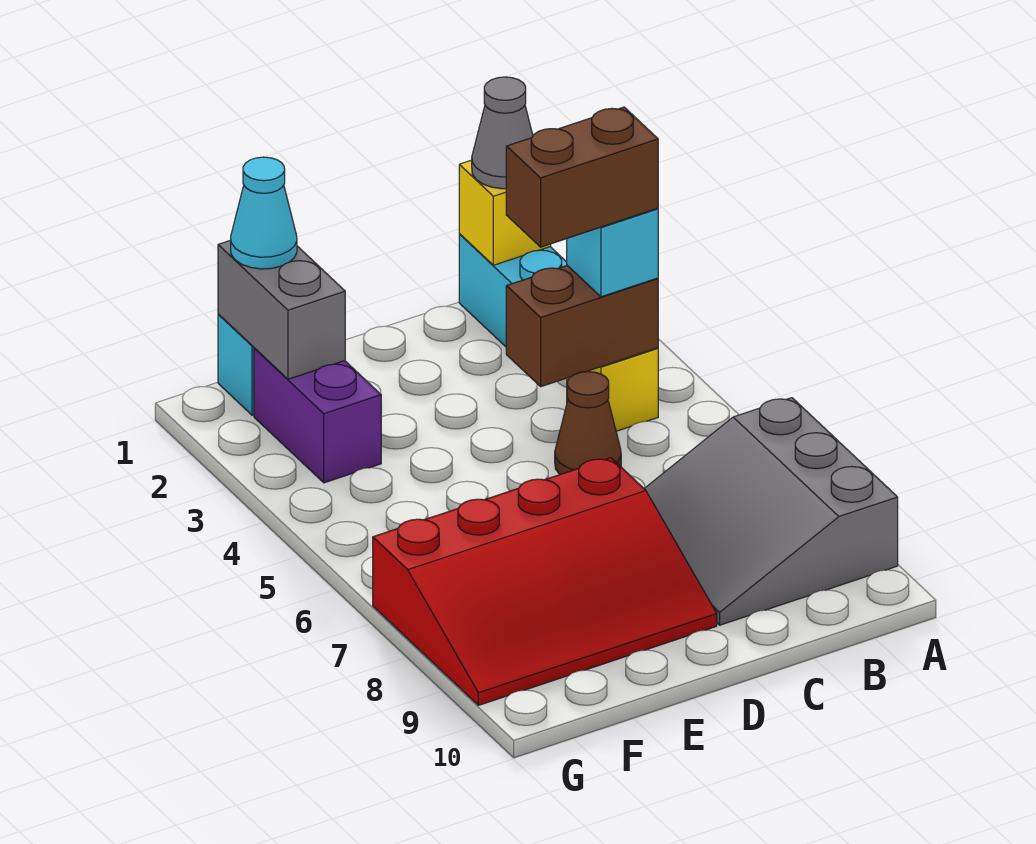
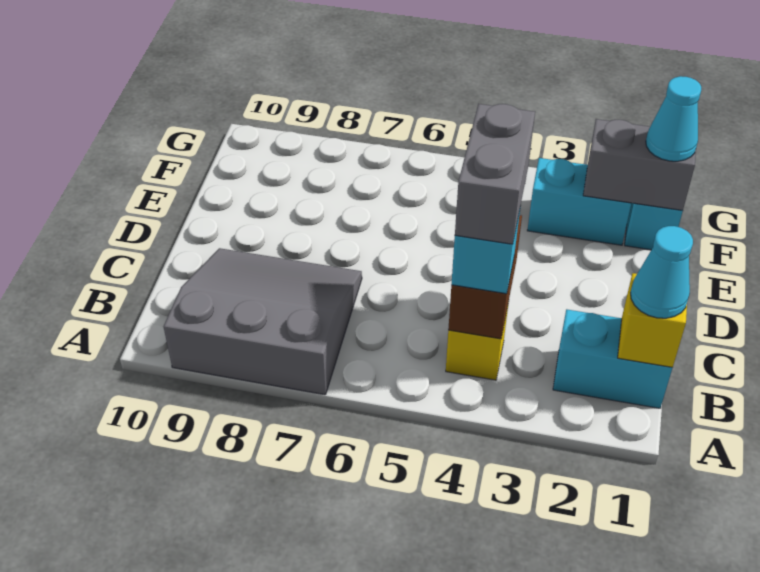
grey 1x1 cone [472,77,533,189] -> cyan 1x1 cone [630,226,693,318]
brown 1x2 brick [506,107,658,247] -> grey 1x2 brick [455,104,535,244]
brown 1x1 cone [555,372,621,474] -> none
red 3x4 slope [373,458,717,705] -> none
purple 1x2 brick [254,348,381,483] -> cyan 1x2 brick [527,158,631,245]

